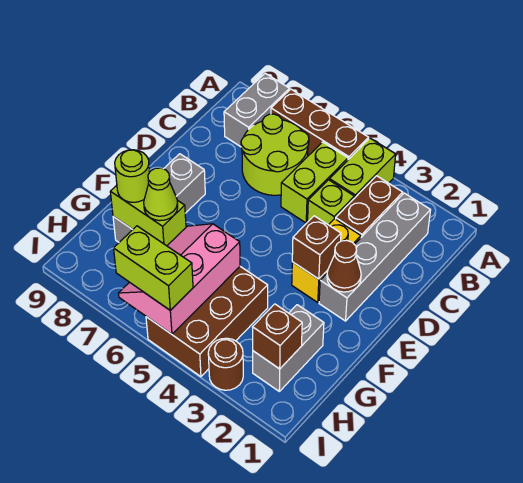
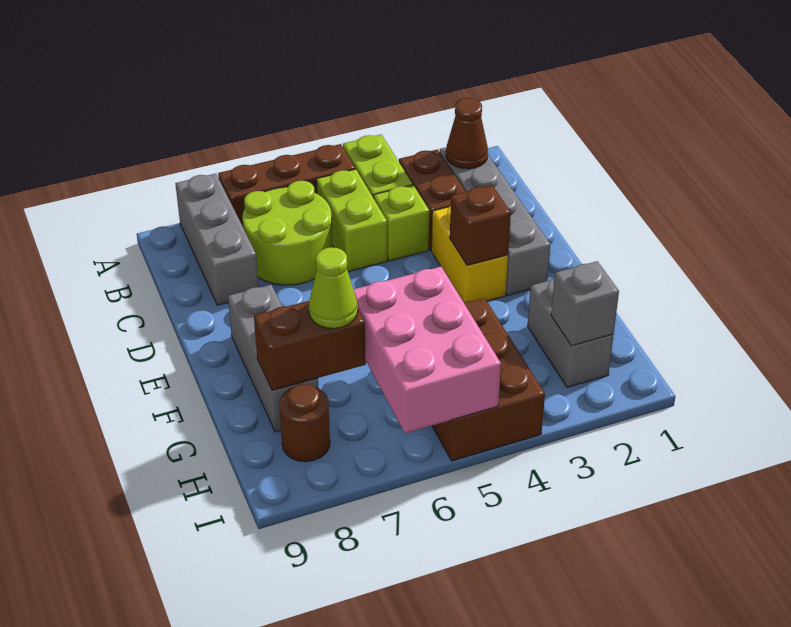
grey 1x2 brick [224,73,290,147] -> grey 1x3 brick [175,174,259,305]
brown 1x1 cone [327,241,361,292] -> brown 1x1 cone moved to [446,98,488,169]
pink 2x3 slope [119,224,240,334] -> pink 2x3 brick [353,266,501,433]
lime 1x2 brick [110,185,186,246] -> brown 1x2 brick [254,301,365,390]
lime 1x1 round brick [115,150,150,202] -> none
brown 1x1 brick [253,304,302,369] -> grey 1x1 brick [551,261,619,346]
brown 1x1 round brick [208,338,243,390] -> brown 1x1 round brick moved to [279,384,330,462]
lime 1x2 brick [114,226,193,310] -> none

